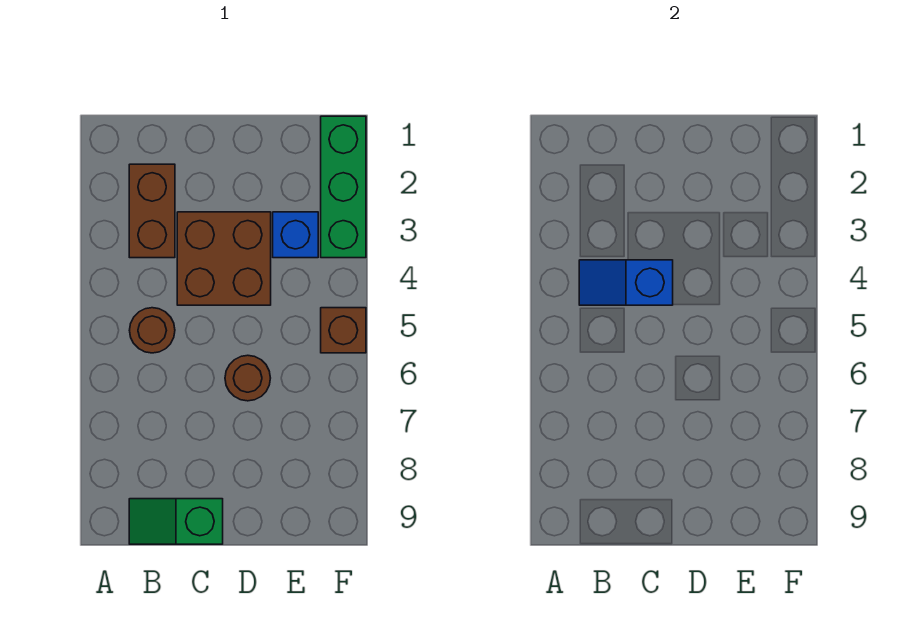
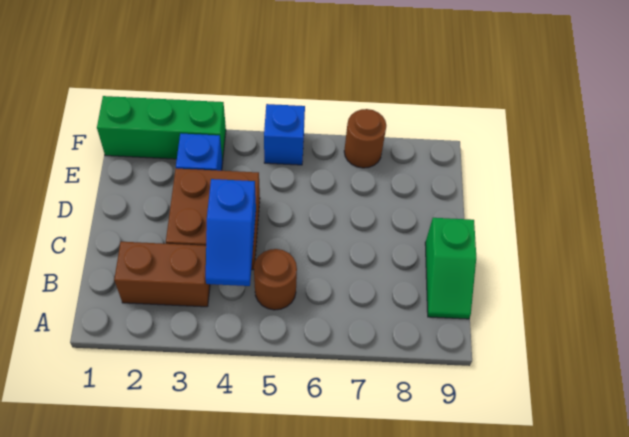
brown 1x1 round brick [225,355,270,401] -> brown 1x1 round brick moved to [344,109,386,168]
brown 1x1 brick [321,308,366,353] -> blue 1x1 brick [264,104,305,165]

